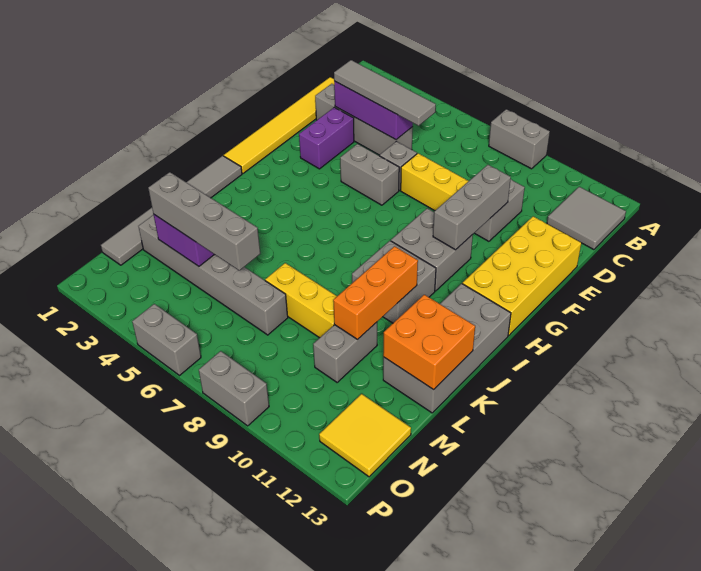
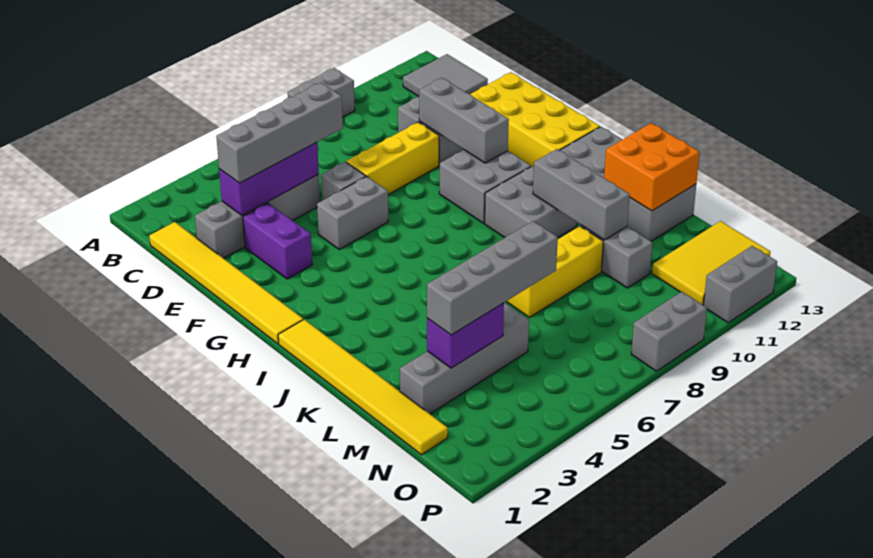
grey 1x4 tile [334,60,436,126] -> grey 1x4 brick [216,83,343,183]
grey 1x6 tile [101,156,242,265] -> yellow 1x6 tile [278,320,448,455]
orange 1x3 brick [333,246,418,339] -> grey 1x3 brick [533,149,630,240]
grey 1x6 brick [138,215,288,335] -> grey 1x4 brick [400,304,529,414]
yellow 2x2 tile [319,394,411,477] -> yellow 2x3 tile [652,221,770,305]
grey 1x2 brick [132,304,201,375] -> grey 1x2 brick moved to [703,246,777,323]

